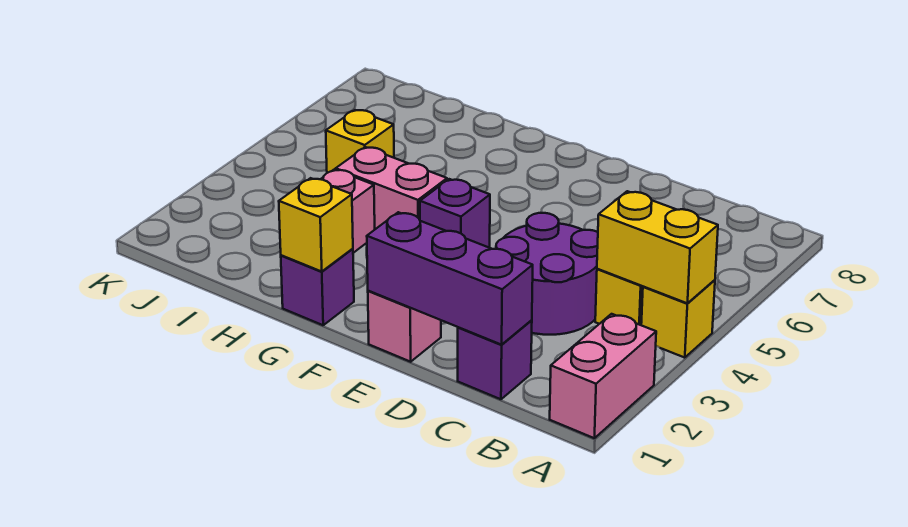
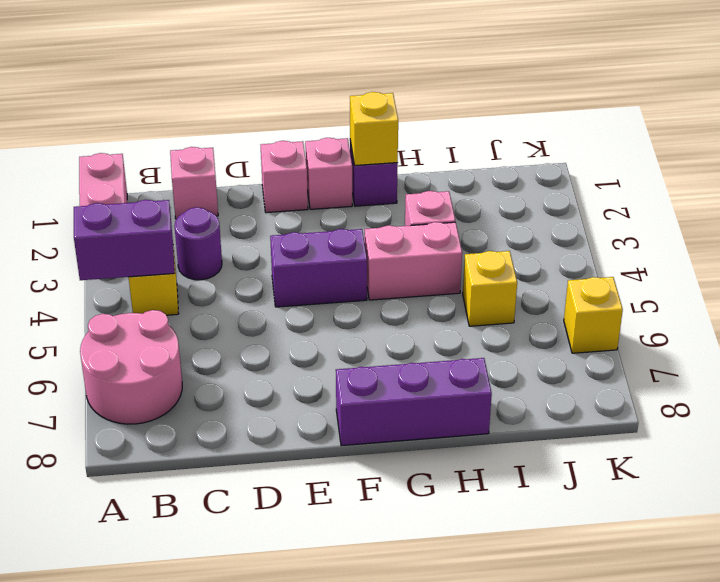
yellow 1x1 brick [641,280,715,358] -> yellow 1x1 brick moved to [564,277,623,353]
yellow 1x2 brick [597,191,718,303] -> purple 1x2 brick [74,200,175,280]
none -> pink 2x2 round brick [80,310,182,424]
purple 1x1 brick [458,320,532,399] -> pink 1x1 brick [170,147,218,219]
purple 1x3 brick [367,212,533,345] -> purple 1x3 brick moved to [336,358,492,446]
purple 2x2 round brick [496,213,598,335] -> purple 1x1 round brick [174,207,222,280]
none -> pink 1x1 brick [305,138,352,209]
purple 1x1 brick [420,179,490,247] -> purple 1x2 brick [270,229,367,307]

